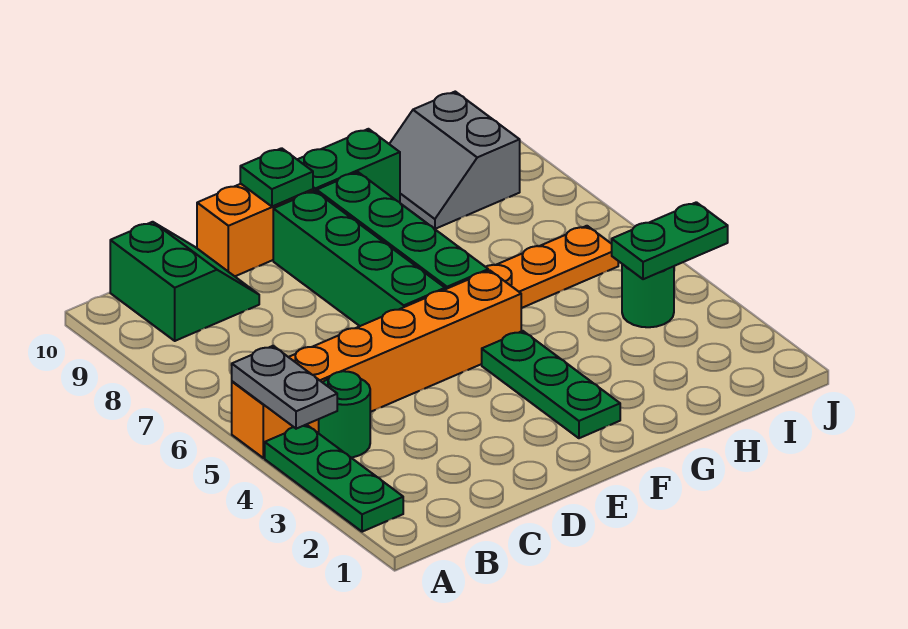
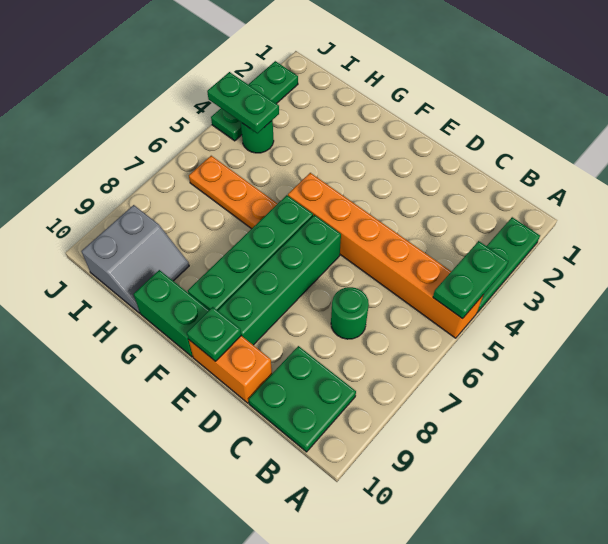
grey 1x2 plate [232,346,337,429] -> green 1x2 plate [433,241,508,319]
green 1x1 round brick [319,371,370,457] -> green 1x1 round brick moved to [331,287,369,339]
green 2x2 slope [110,222,259,341] -> green 2x2 plate [248,346,356,452]
green 1x3 plate [482,331,620,438] -> green 1x3 plate moved to [211,61,298,141]

